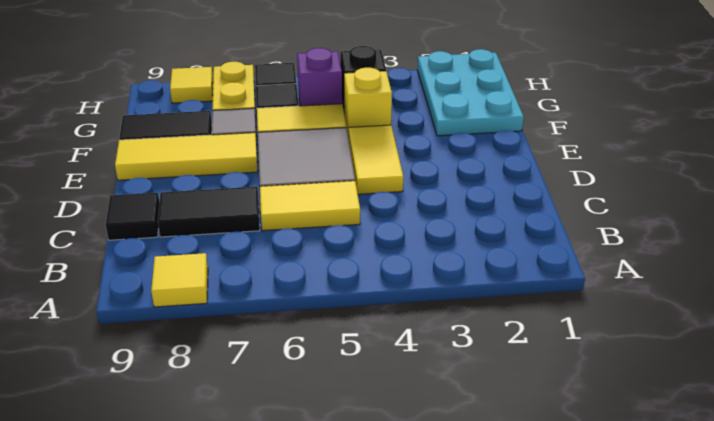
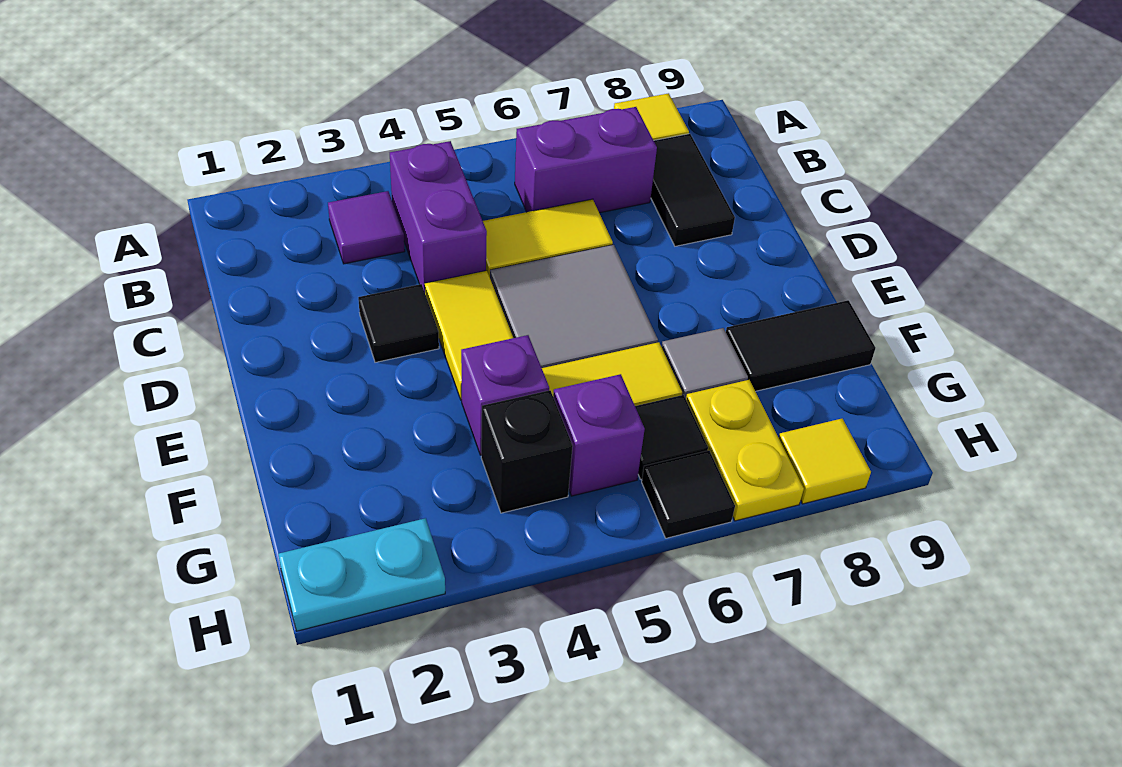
none -> purple 1x1 tile [328,191,405,264]
none -> purple 1x2 brick [390,141,487,292]
none -> purple 1x2 brick [515,107,657,213]
black 1x2 tile [158,187,260,237] -> black 1x2 tile turned to [651,134,735,246]
black 1x1 tile [106,193,160,240] -> black 1x1 tile moved to [358,284,439,362]
yellow 1x3 tile [115,133,258,180] -> none
cyan 2x3 plate [417,49,524,136] -> cyan 1x2 plate [278,518,445,631]
yellow 1x1 brick [344,68,392,140] -> purple 1x1 brick [461,335,549,455]

